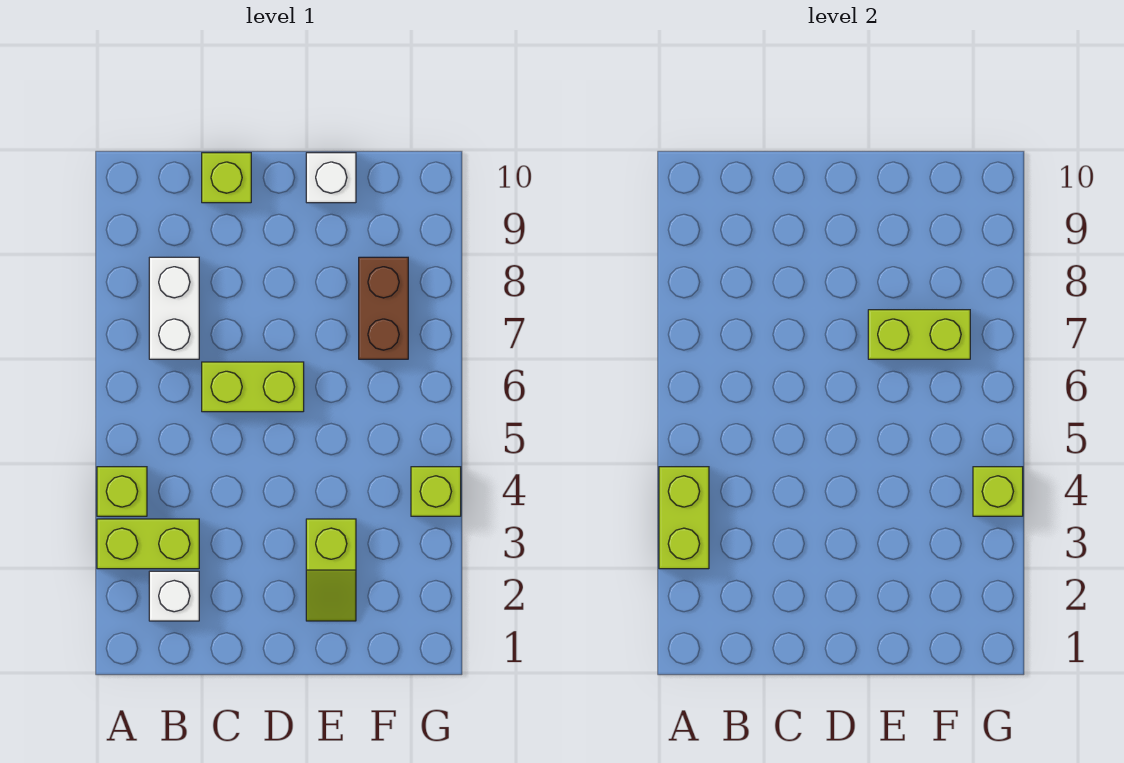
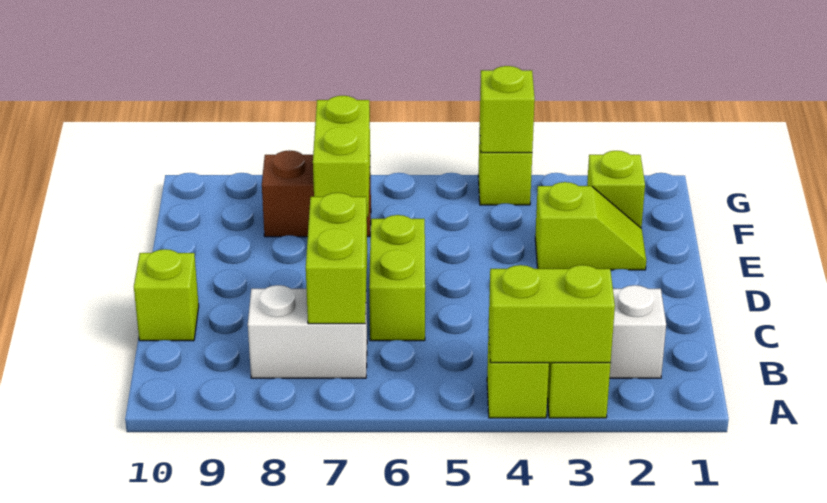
none -> lime 1x2 brick [306,193,367,324]
white 1x1 brick [306,153,356,203] -> none
none -> lime 1x1 brick [587,151,645,228]

